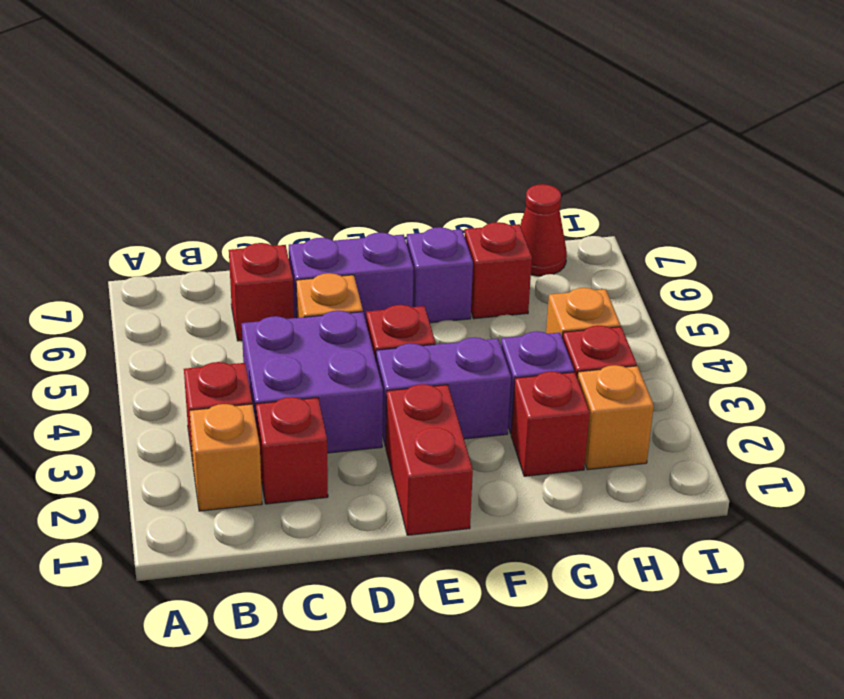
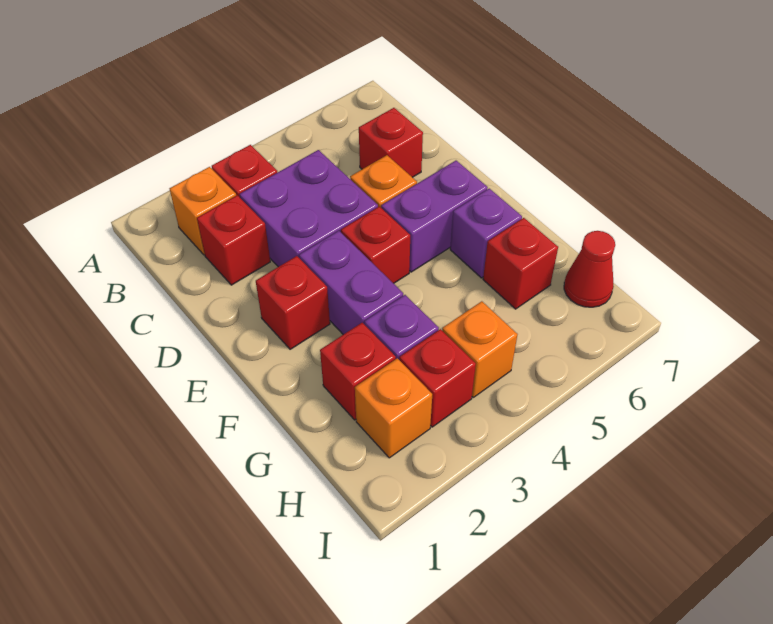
purple 1x2 brick [289,233,414,320] -> purple 1x2 brick turned to [381,161,488,272]
red 1x2 brick [386,384,473,535] -> red 1x1 brick [256,256,330,349]

